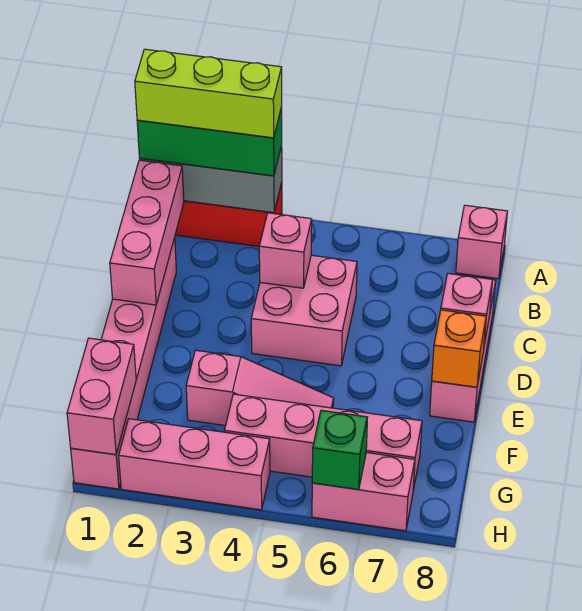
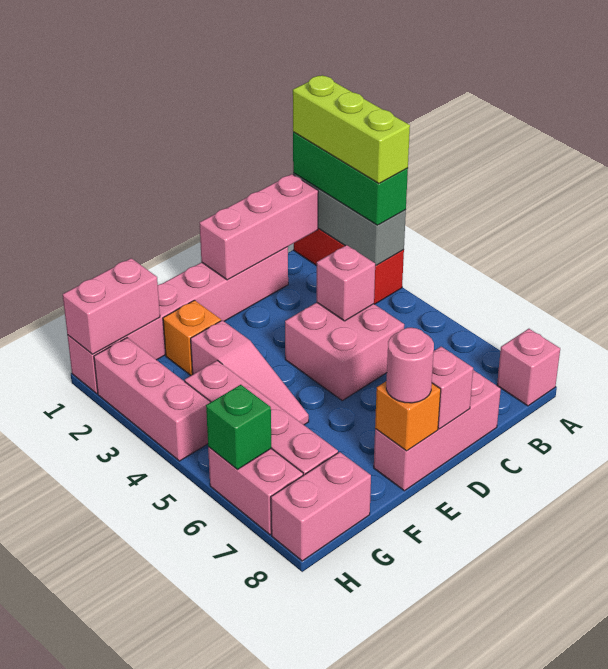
none -> pink 1x1 round brick [386,328,434,403]
none -> orange 1x1 brick [163,300,221,375]
none -> pink 1x2 brick [271,452,371,561]

